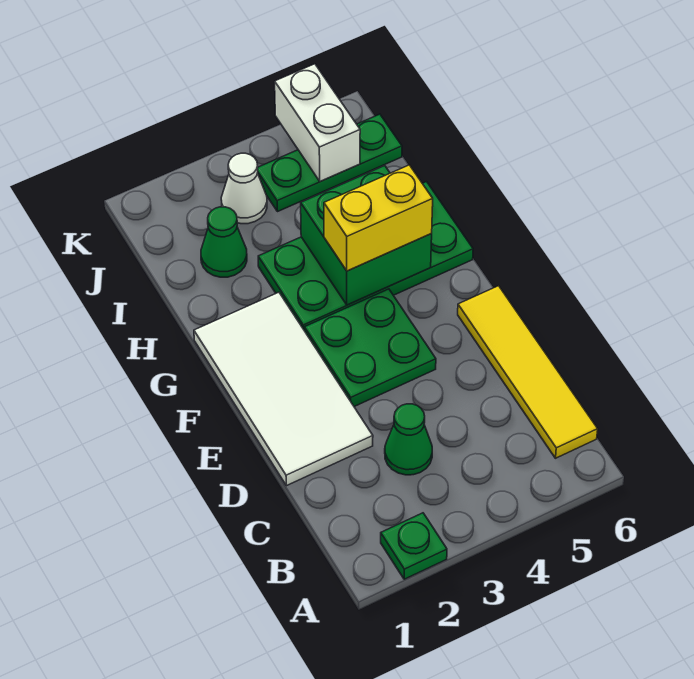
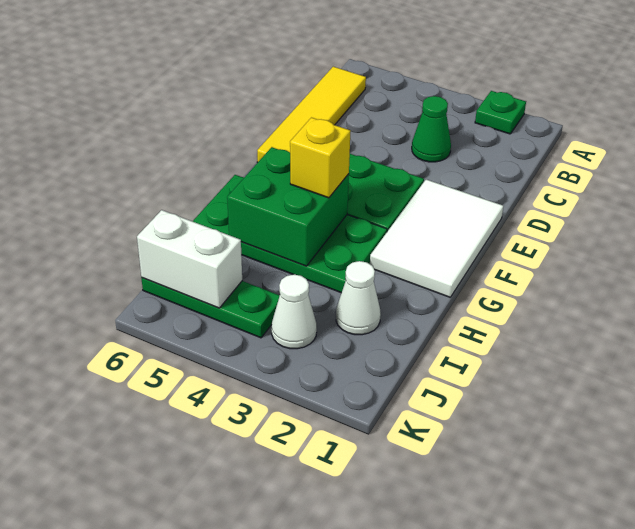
white 2x4 tile [194,292,373,486] -> white 2x3 tile [370,179,503,297]
yellow 1x2 brick [324,165,433,271] -> yellow 1x1 brick [290,118,351,198]
green 1x1 cone [201,207,247,277] -> white 1x1 cone [336,261,381,335]
white 1x2 brick [275,64,360,182] -> white 1x2 brick turned to [137,210,242,308]

